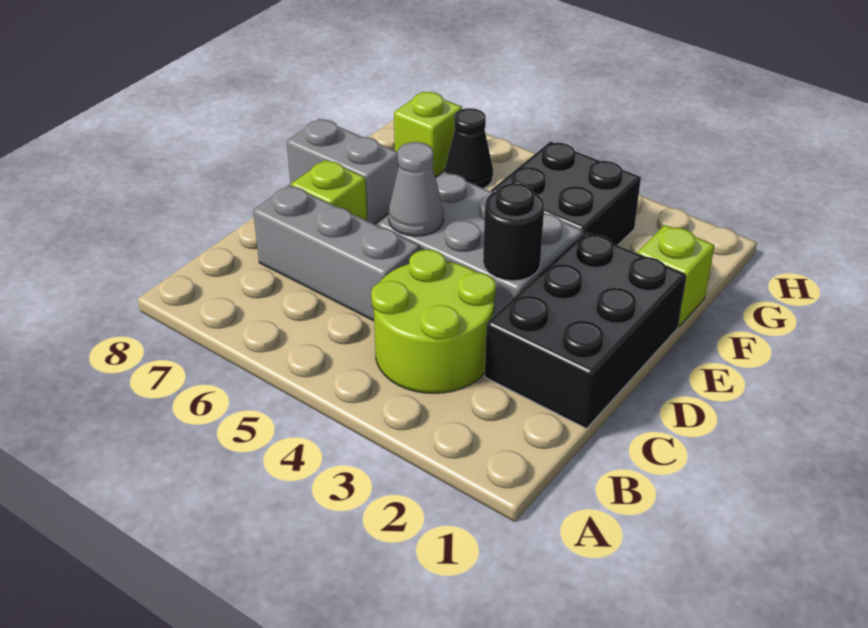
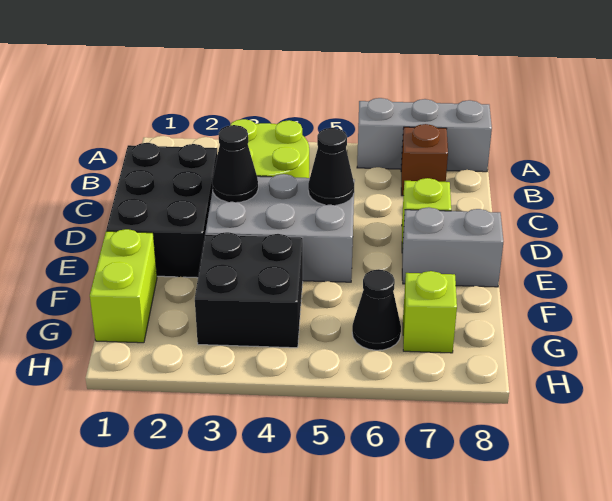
none -> brown 1x1 brick [401,124,448,196]
grey 1x3 brick [253,185,420,321] -> grey 1x3 brick moved to [357,98,492,172]
black 1x1 round brick [483,183,544,281] -> black 1x1 cone [212,125,258,202]
grey 1x1 cone [389,142,444,236] -> black 1x1 cone [308,128,354,205]
lime 1x1 brick [637,225,715,327] -> lime 1x2 brick [90,229,157,343]

